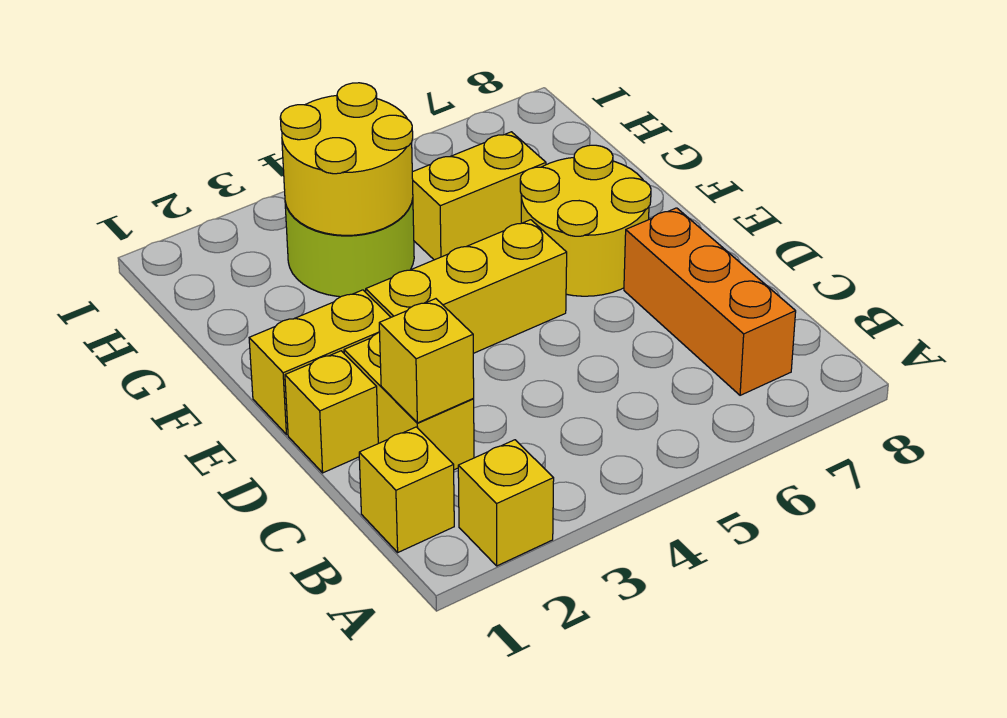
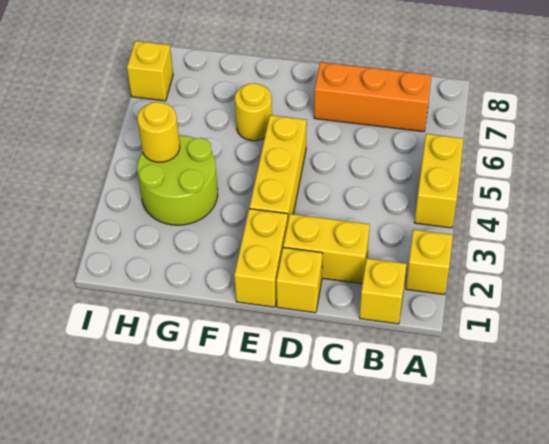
yellow 1x1 brick [379,299,474,423] -> yellow 1x1 brick moved to [127,41,173,101]
yellow 2x2 round brick [520,145,651,296] -> yellow 1x1 round brick [235,83,272,141]
yellow 2x2 round brick [280,83,413,235] -> yellow 1x1 round brick [137,102,180,162]
yellow 1x2 brick [412,132,546,260] -> yellow 1x2 brick moved to [414,134,464,228]

